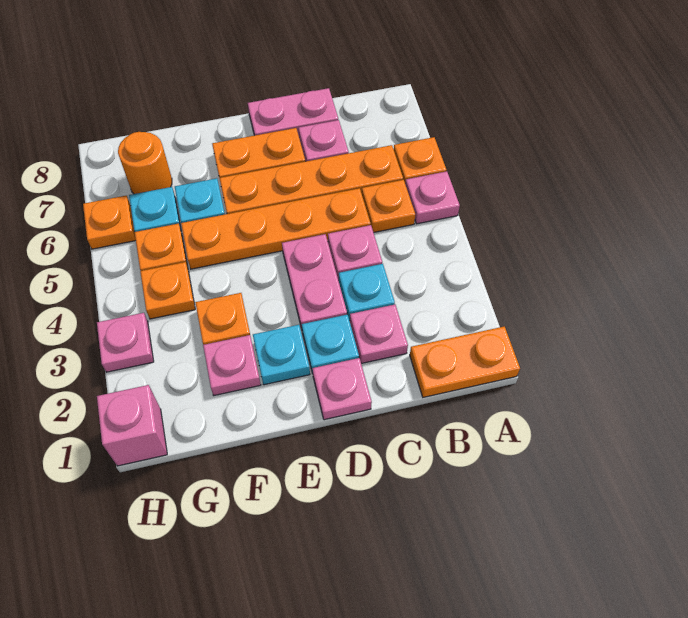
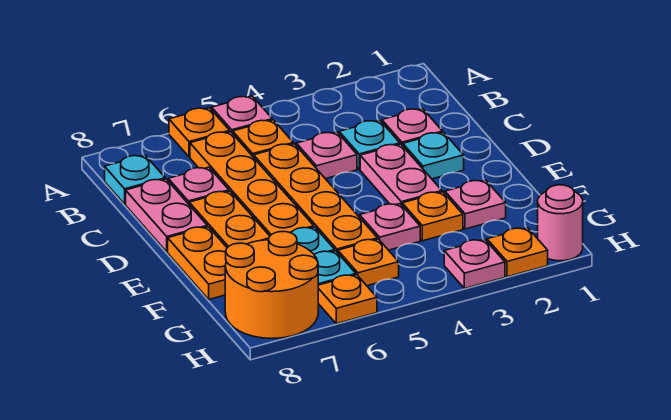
orange 1x2 plate [410,326,520,397] -> orange 1x2 plate moved to [168,227,227,299]
pink 1x1 plate [312,358,372,420] -> pink 1x1 plate moved to [360,204,420,250]
pink 1x2 plate [282,234,347,329] -> pink 1x2 plate turned to [360,144,442,205]
cyan 1x1 plate [253,325,310,385] -> cyan 1x1 plate moved to [105,155,165,204]
orange 1x1 plate [140,262,195,319] -> orange 1x1 plate moved to [487,228,548,277]
orange 1x1 round brick [118,132,172,194] -> orange 2x2 round brick [225,232,318,339]
pink 1x1 brick [97,385,167,466] -> pink 1x1 round brick [538,185,583,261]

